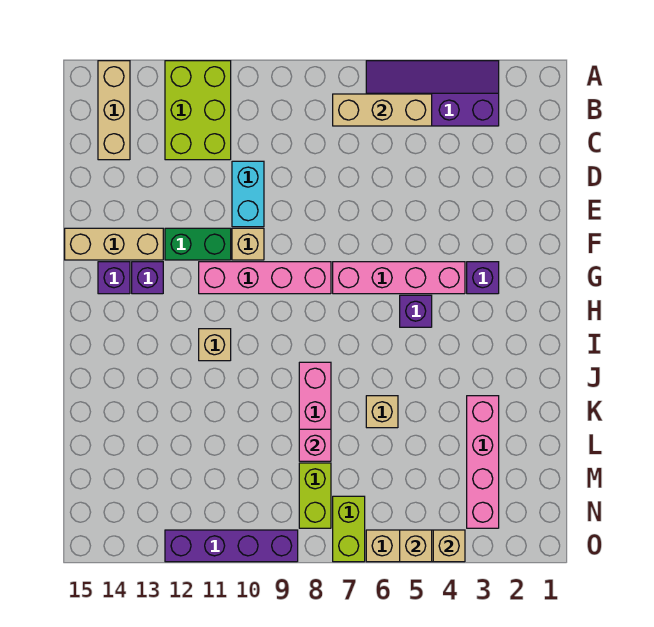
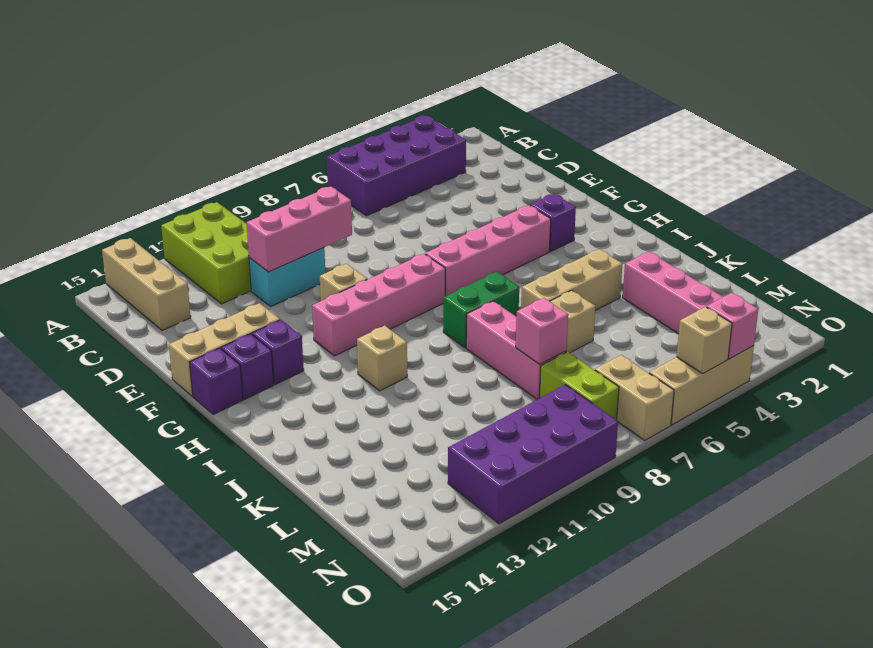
purple 2x4 slope [366,61,499,126] -> purple 2x4 brick [327,116,466,216]
tan 1x3 brick [333,94,432,126] -> tan 1x3 brick moved to [521,249,622,310]
none -> pink 1x3 brick [246,186,352,272]
cyan 1x2 brick [232,161,264,227] -> cyan 1x2 brick turned to [249,248,325,306]
green 1x2 brick [165,228,231,260] -> green 1x2 brick moved to [443,272,519,348]
purple 1x1 brick [400,295,432,327] -> purple 1x1 brick moved to [190,348,243,415]
lime 1x2 brick [333,496,365,562] -> tan 1x2 brick [595,355,674,440]
tan 1x1 brick [433,530,465,562] -> pink 1x1 brick [707,293,758,359]
purple 1x4 brick [165,530,298,562] -> purple 2x4 brick [448,385,618,524]

